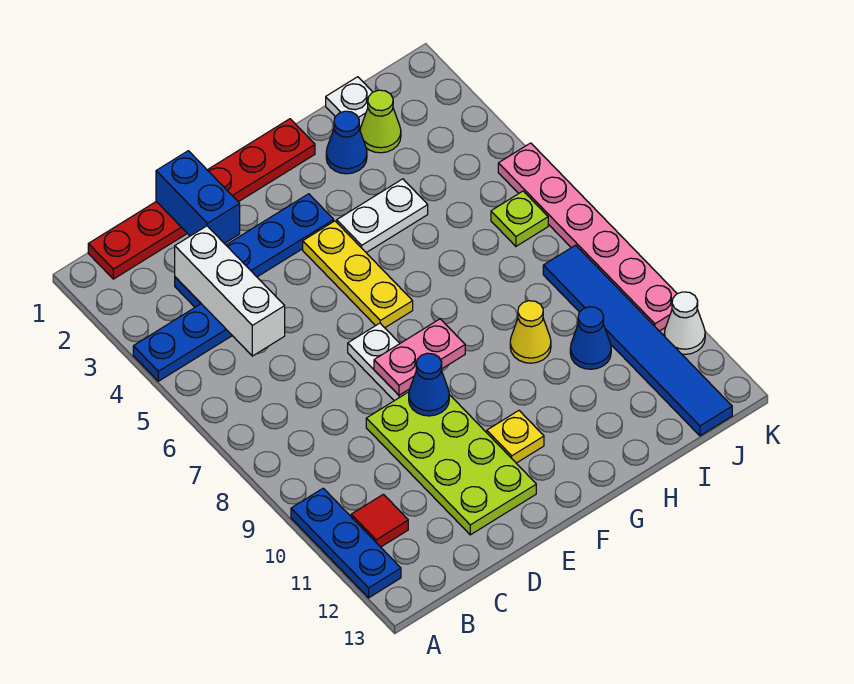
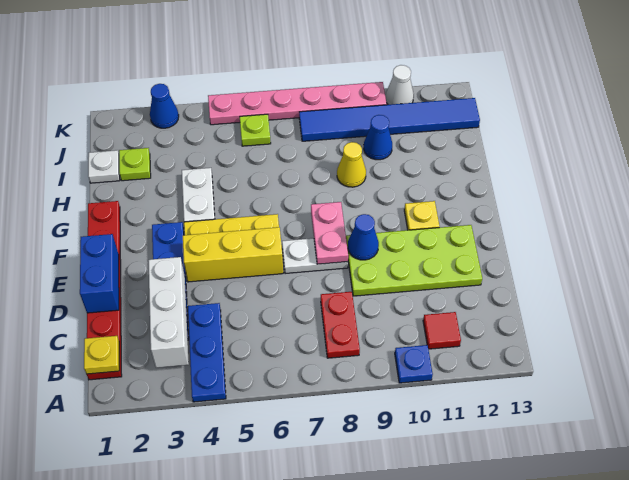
blue 1x3 plate [291,488,401,598] -> blue 1x1 plate [395,345,433,383]
none -> yellow 1x1 plate [84,336,119,374]
none -> red 1x2 plate [321,292,360,358]
white 1x3 brick [175,226,285,356] -> white 1x3 brick turned to [148,257,189,368]
blue 1x2 brick [156,151,240,243] -> blue 1x2 brick turned to [80,234,119,313]
none -> yellow 1x3 brick [183,227,283,282]
blue 1x1 cone [326,111,367,174] -> blue 1x1 cone moved to [150,84,179,128]
lime 1x1 cone [360,90,401,153] -> lime 1x1 plate [119,148,151,181]

